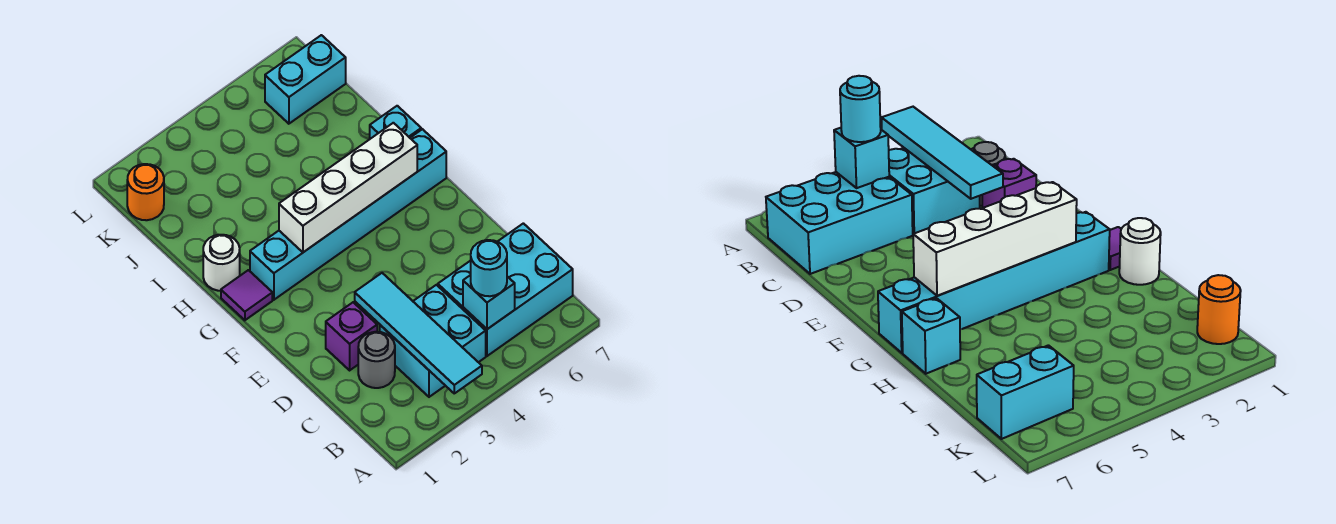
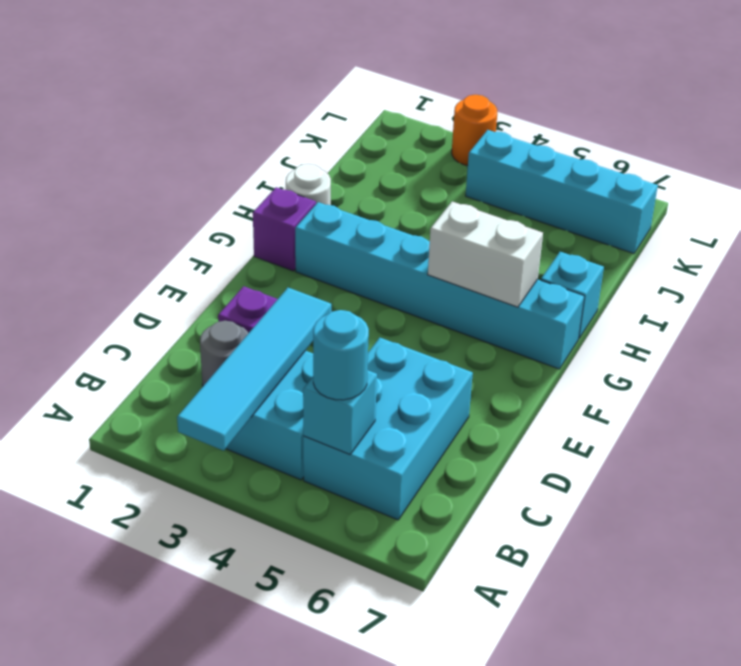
cyan 2x3 brick [438,223,573,356] -> cyan 2x3 brick turned to [303,338,473,520]
purple 1x1 tile [221,270,272,320] -> purple 1x1 brick [253,187,316,271]
white 1x4 brick [279,123,417,252] -> white 1x2 brick [428,202,543,307]
orange 1x1 round brick [127,164,164,220] -> orange 1x1 round brick moved to [452,95,497,166]
cyan 1x2 brick [265,35,346,124] -> cyan 1x4 brick [466,130,658,254]

